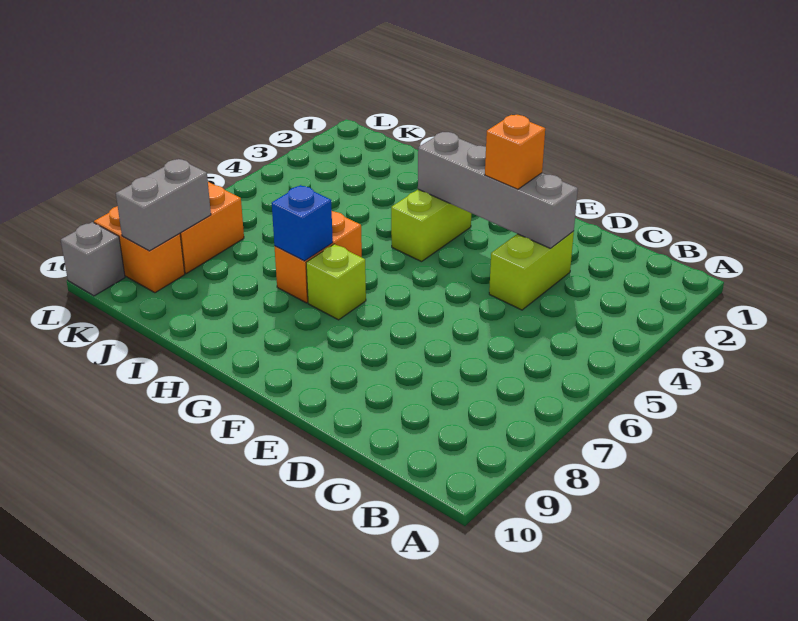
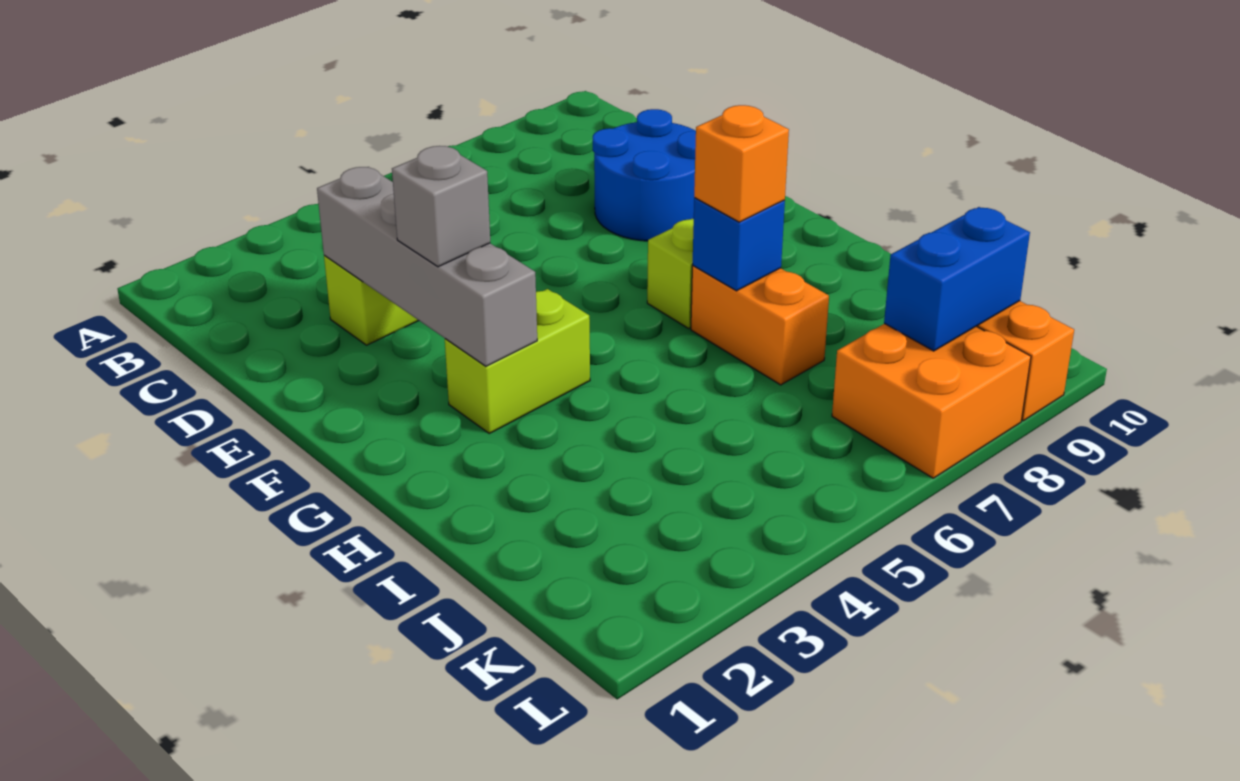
none -> blue 2x2 round brick [593,109,696,241]
orange 1x1 brick [485,115,545,189] -> orange 1x1 brick moved to [694,105,789,222]
orange 1x2 brick [274,211,362,303] -> orange 1x2 brick turned to [691,266,829,385]
grey 1x2 brick [116,159,211,251] -> blue 1x2 brick [884,207,1030,351]
grey 1x1 brick [61,222,125,296] -> grey 1x1 brick moved to [392,146,490,267]

